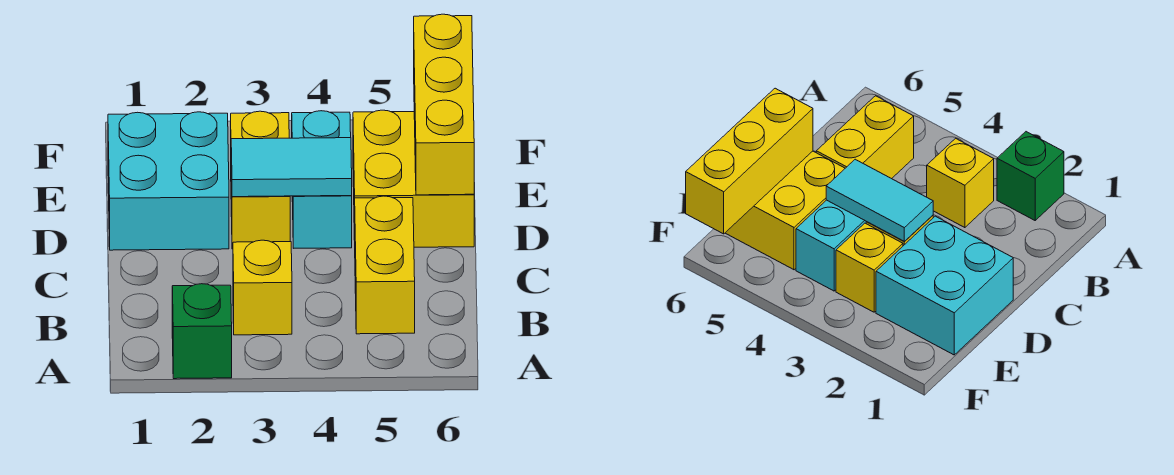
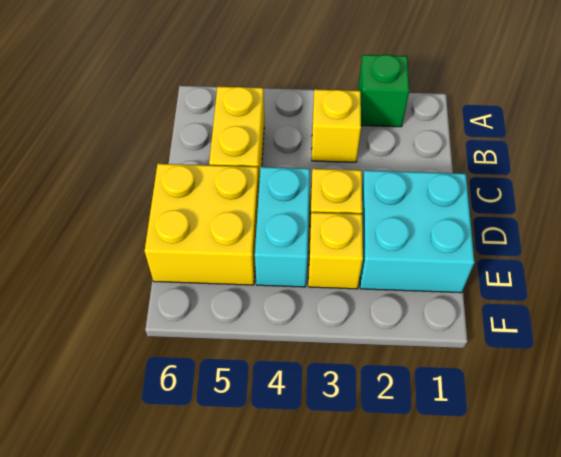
cyan 1x2 tile [231,138,352,197] -> none
yellow 1x3 brick [414,14,474,195] -> none

